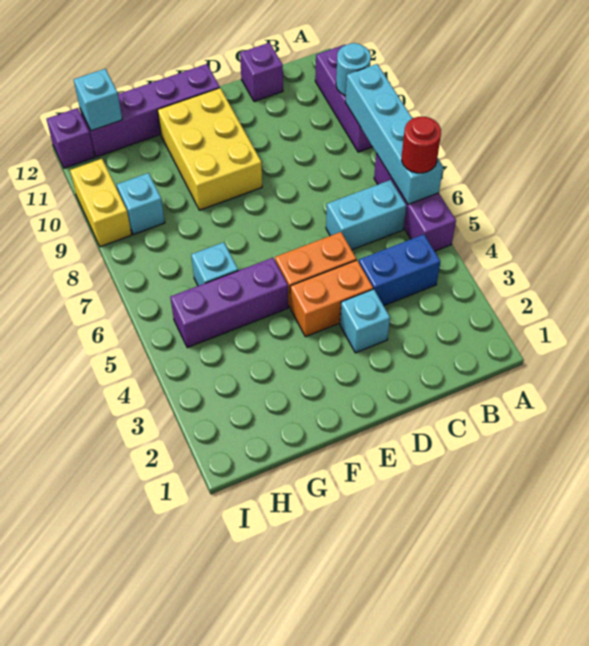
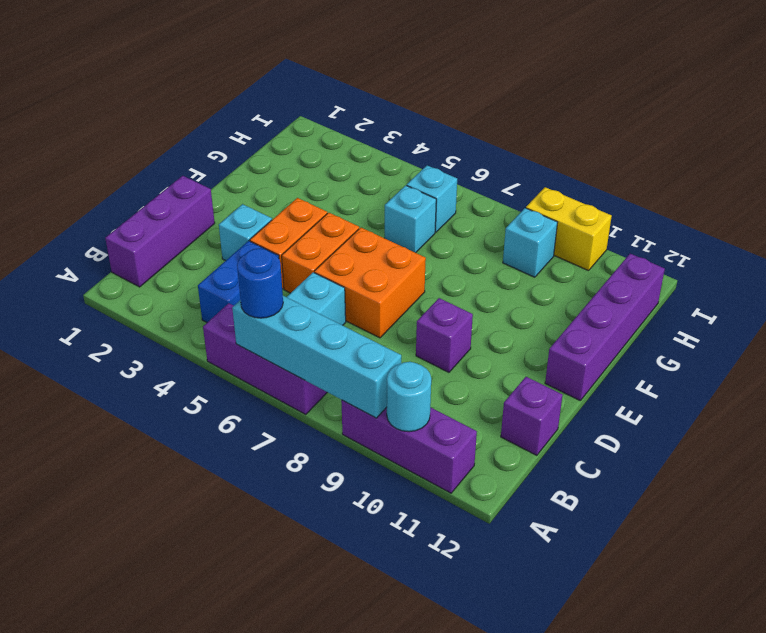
red 1x1 round brick [402,117,441,173] -> blue 1x1 round brick [237,248,283,318]
none -> orange 2x2 brick [314,228,426,338]
yellow 2x3 brick [158,88,262,210] -> none
purple 1x3 brick [170,258,288,348] -> purple 1x3 brick moved to [105,176,215,287]
cyan 1x1 brick [74,69,122,131] -> cyan 1x1 brick moved to [407,165,457,232]
purple 1x1 brick [47,108,95,168] -> purple 1x1 brick moved to [416,298,473,372]

